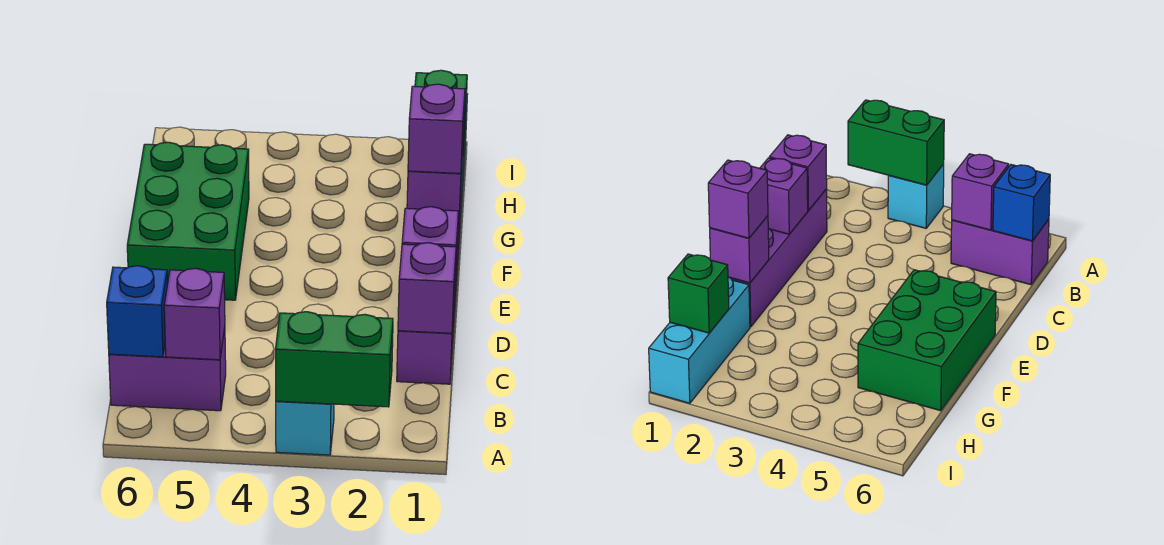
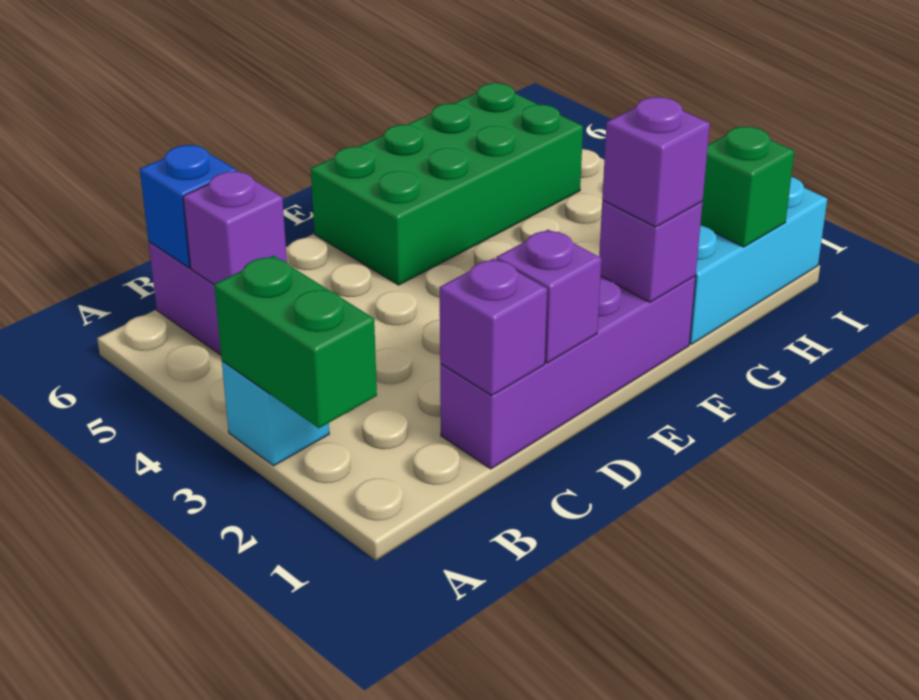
green 2x3 brick [127,142,249,300] -> green 2x4 brick [311,83,583,285]

